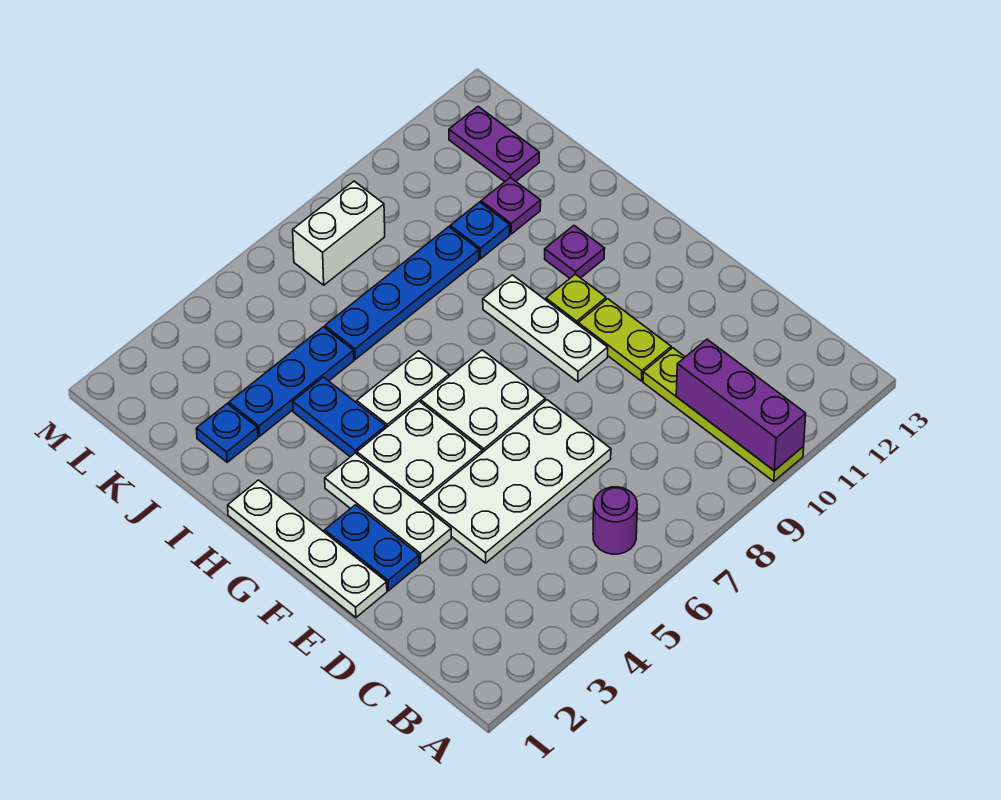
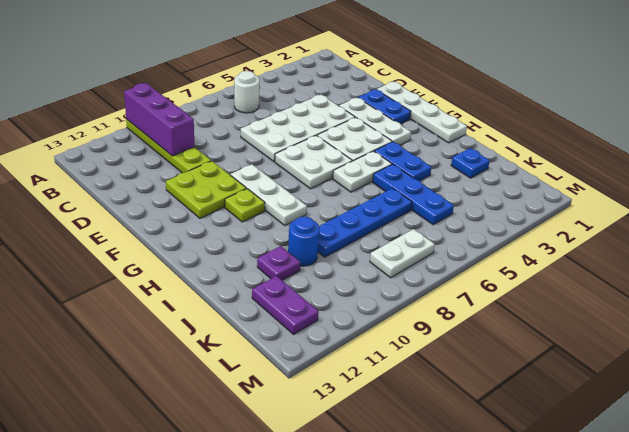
purple 1x1 round brick [593,487,637,554] -> white 1x1 round brick [234,71,259,113]
lime 1x2 plate [578,299,671,381] -> lime 2x2 plate [166,161,246,218]
purple 1x1 plate [545,226,605,278] -> none
blue 1x3 plate [229,327,354,436] -> blue 1x3 plate turned to [373,164,454,225]
blue 1x1 plate [450,202,510,259] -> blue 1x1 round brick [288,217,319,266]
white 1x2 brick [293,181,385,285] -> white 1x2 plate [370,229,435,278]

